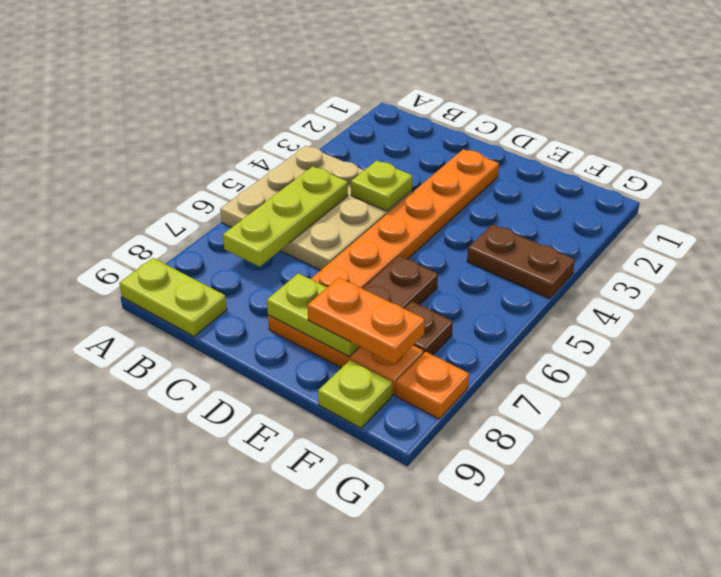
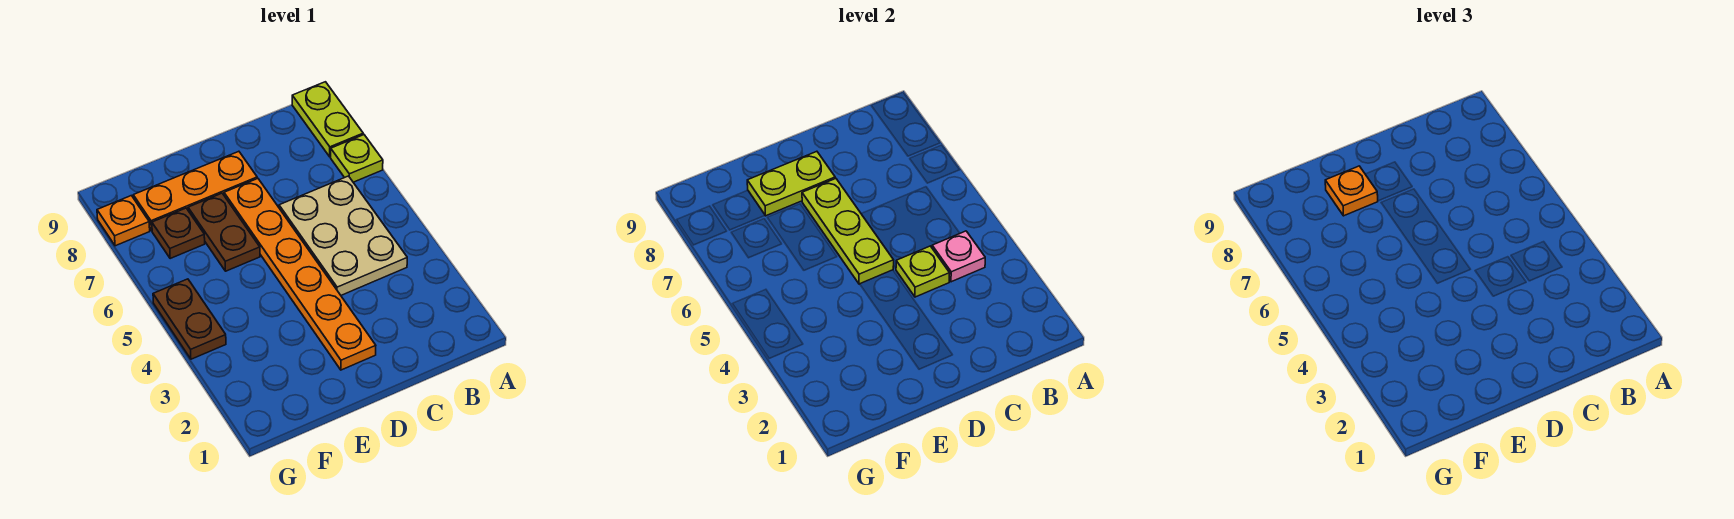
tan 3x3 plate [220,146,412,270] -> tan 2x3 plate [279,176,407,295]
lime 1x2 plate [119,258,227,336] -> lime 1x2 plate turned to [292,82,363,157]
none -> pink 1x1 plate [932,231,985,282]
lime 1x3 plate [223,166,348,267] -> lime 1x3 plate moved to [802,178,894,284]
orange 1x2 plate [307,278,425,364] -> orange 1x1 plate [1325,166,1378,216]
brown 1x2 plate [467,224,575,299] -> brown 1x2 plate turned to [153,279,226,359]
lime 1x1 plate [318,360,392,428] -> lime 1x1 plate moved to [331,135,383,182]

